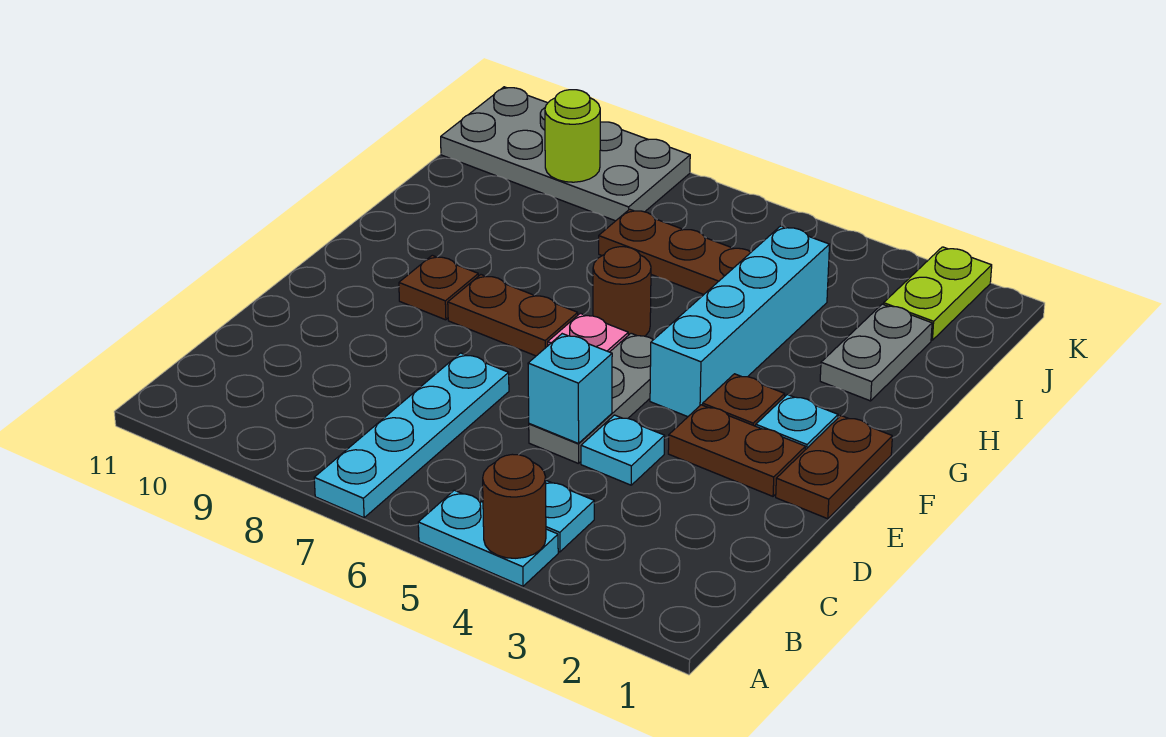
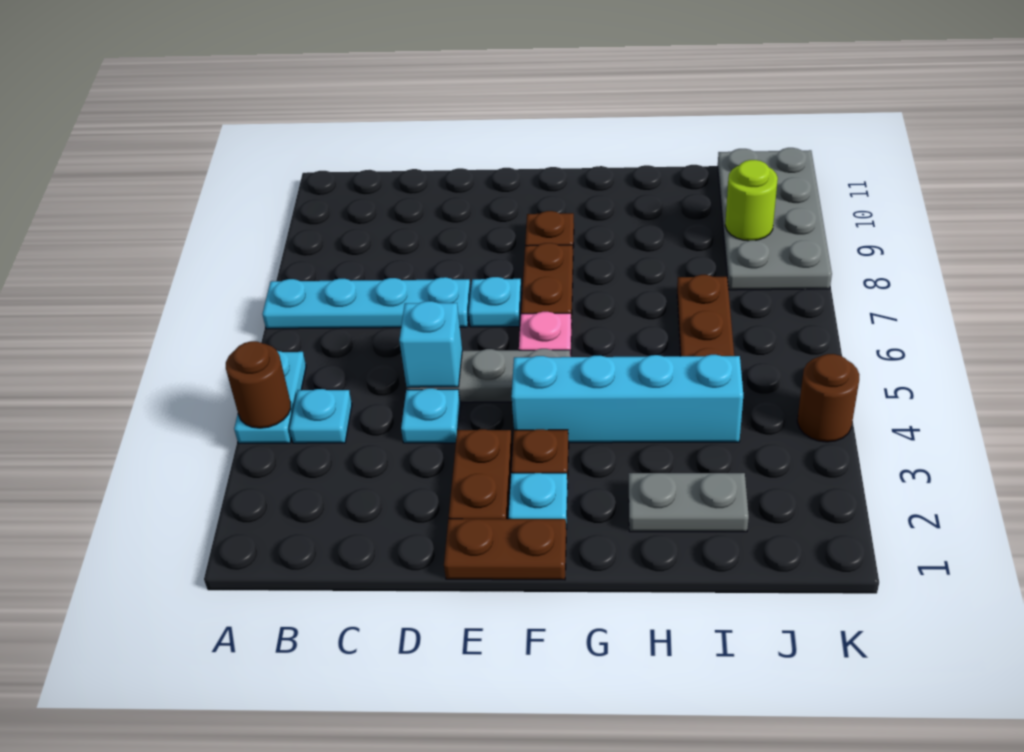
none -> cyan 1x1 plate [469,277,522,327]
brown 1x1 round brick [593,247,651,336] -> brown 1x1 round brick moved to [797,354,859,442]
lime 1x2 plate [884,247,992,340] -> none

